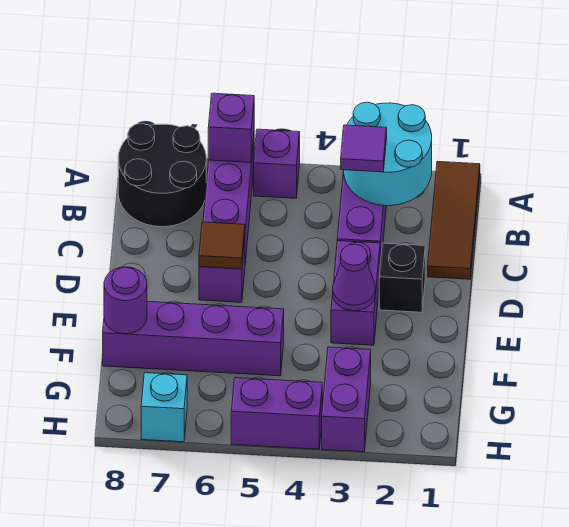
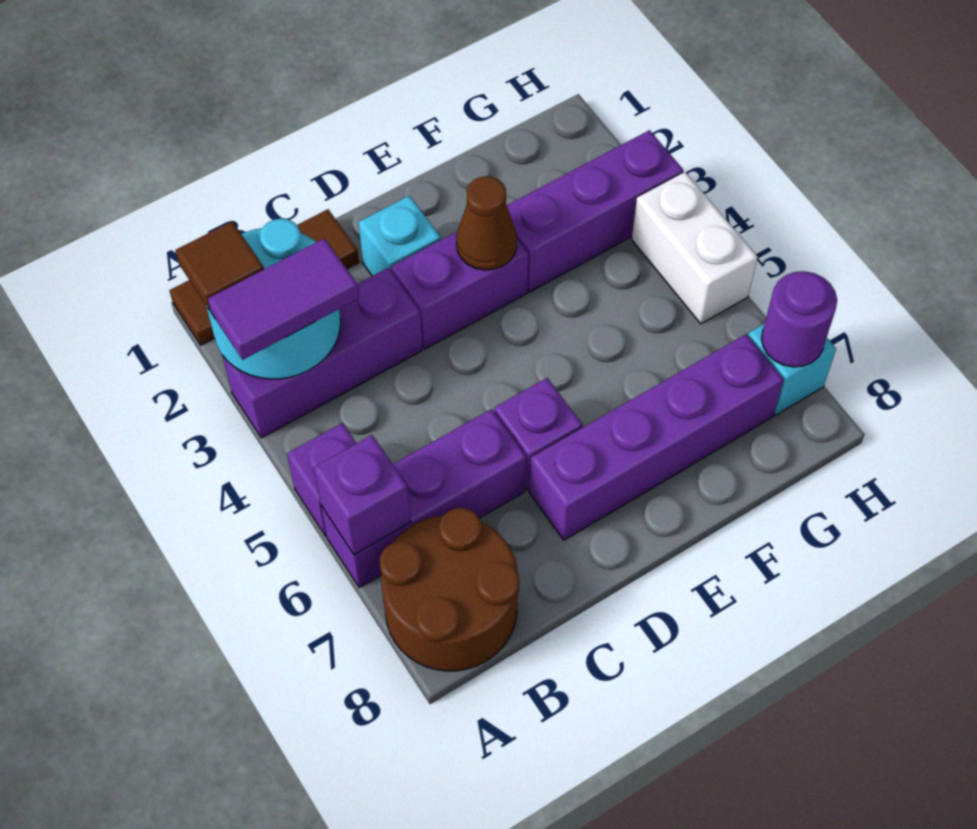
black 2x2 round brick [118,123,206,227] -> brown 2x2 round brick [380,508,519,671]
purple 1x1 tile [341,125,387,172] -> purple 1x2 tile [208,238,359,360]
black 1x1 brick [379,243,425,312] -> cyan 1x1 brick [358,196,441,276]
brown 1x1 tile [199,222,245,269] -> brown 1x1 tile moved to [175,222,264,310]
purple 1x1 cone [333,244,376,311] -> brown 1x1 cone [456,176,517,270]
purple 1x4 brick [103,302,284,376] -> purple 1x4 brick turned to [529,334,784,540]
purple 1x1 round brick [104,267,147,334] -> purple 1x1 round brick moved to [762,271,837,367]
purple 1x2 brick [322,347,371,452] -> purple 1x3 brick [507,130,683,292]
purple 1x2 brick [231,378,322,449] -> white 1x2 brick [632,172,758,324]

